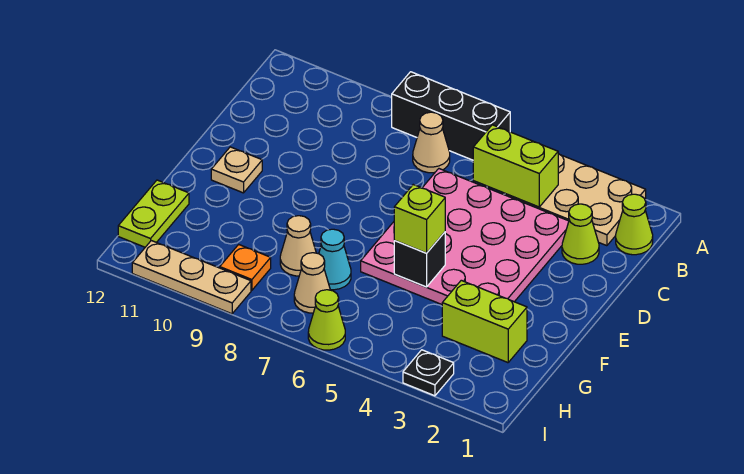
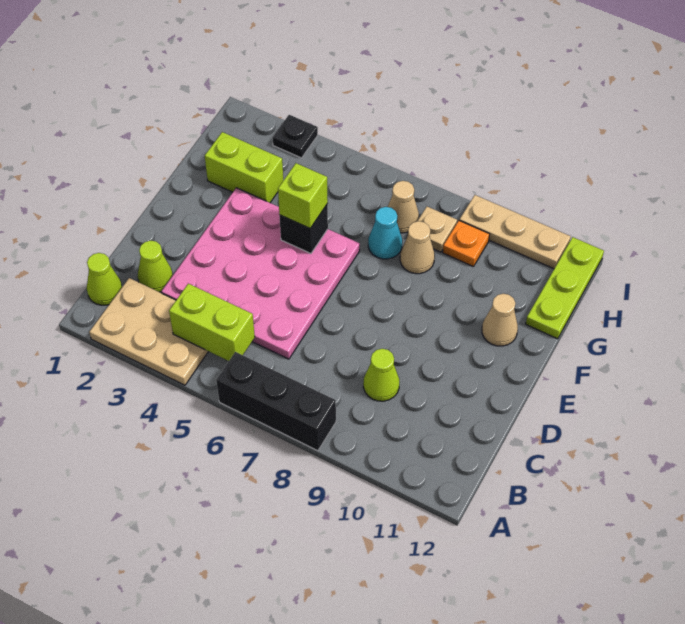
tan 1x1 cone [413,112,450,173] -> tan 1x1 cone moved to [482,294,518,346]
tan 1x1 plate [211,147,262,193] -> tan 1x1 plate moved to [418,207,457,252]
lime 1x2 plate [118,180,189,247] -> lime 1x3 plate [526,237,604,339]
lime 1x1 cone [308,290,345,350] -> lime 1x1 cone moved to [363,349,399,401]

